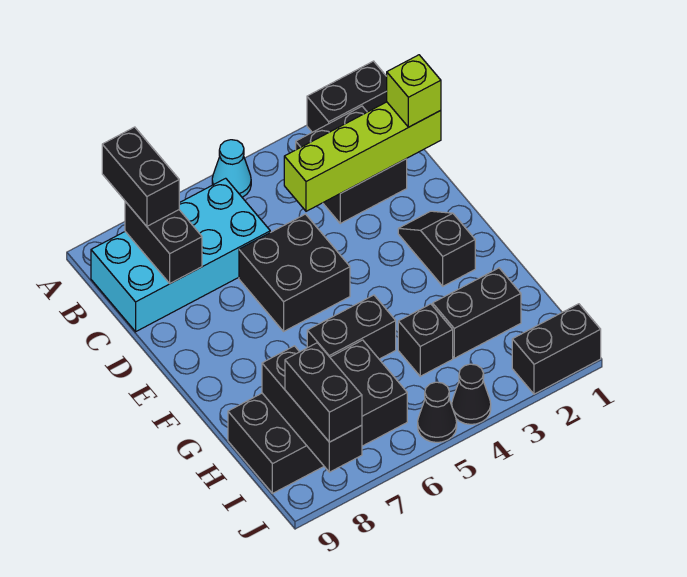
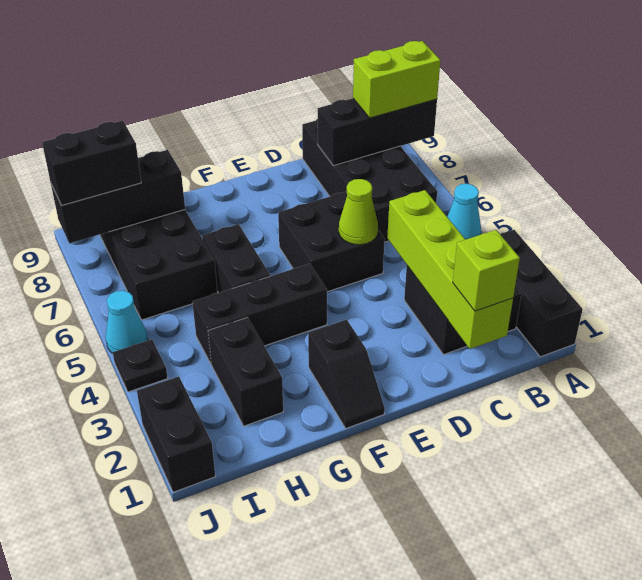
black 1x2 brick [307,61,387,132] -> black 1x3 brick [500,230,583,357]
black 1x2 brick [102,127,179,226] -> lime 1x2 brick [353,41,440,118]
cyan 2x4 brick [91,178,270,332] -> black 2x4 brick [302,119,437,242]
black 1x2 brick [125,202,202,283] -> black 1x3 brick [318,98,437,166]
none -> lime 1x1 cone [339,179,378,245]
black 1x2 slope [398,211,475,286] -> black 1x2 slope turned to [308,320,385,428]
black 1x1 brick [398,304,453,376] -> black 1x3 brick [192,264,327,363]
black 1x1 cone [452,364,491,424] -> black 1x1 plate [113,339,168,392]
black 1x1 cone [418,382,457,442] -> cyan 1x1 cone [106,291,148,353]

